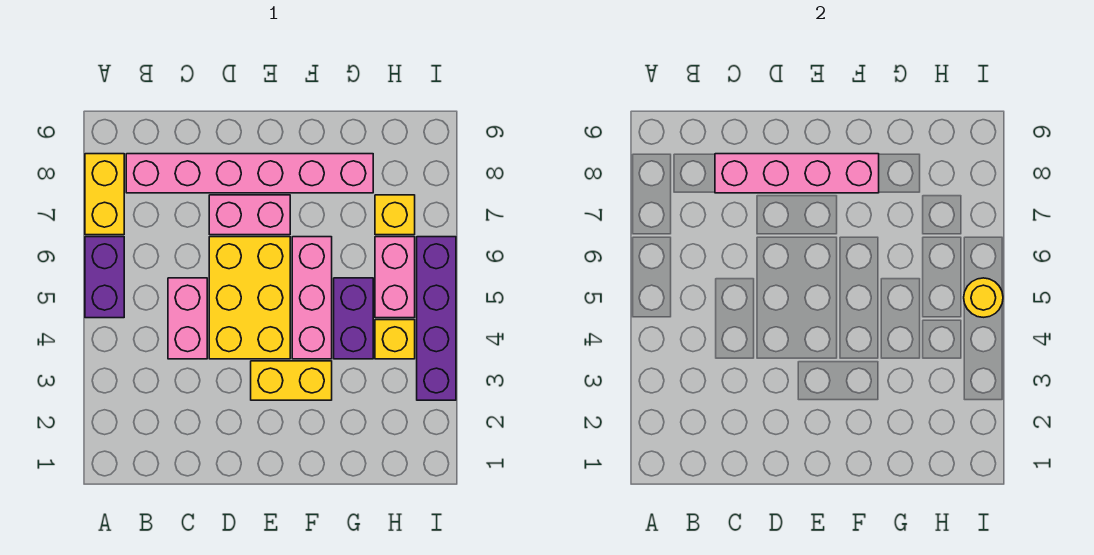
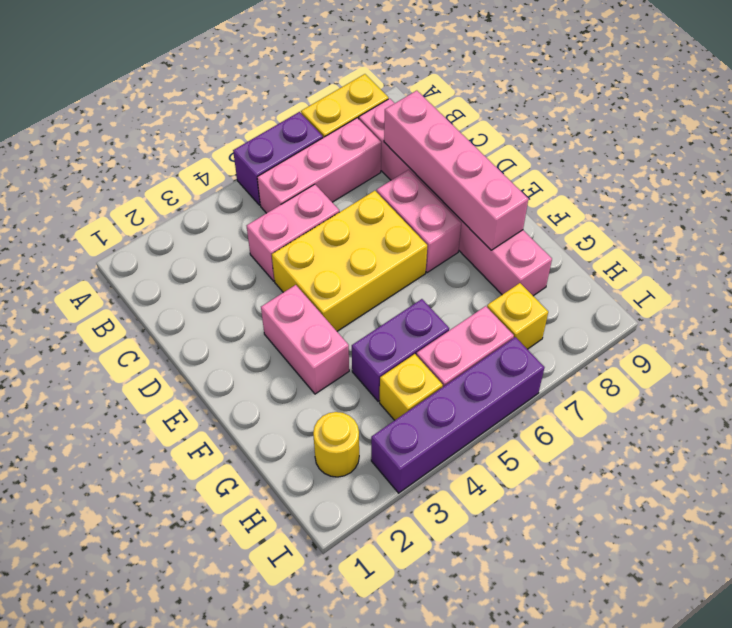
yellow 1x2 brick [251,361,332,400] -> pink 1x2 brick [261,285,349,394]
pink 1x3 brick [292,237,332,359] -> pink 1x3 brick moved to [257,118,381,213]
yellow 1x1 round brick [964,278,1003,317] -> yellow 1x1 round brick moved to [313,412,359,477]

